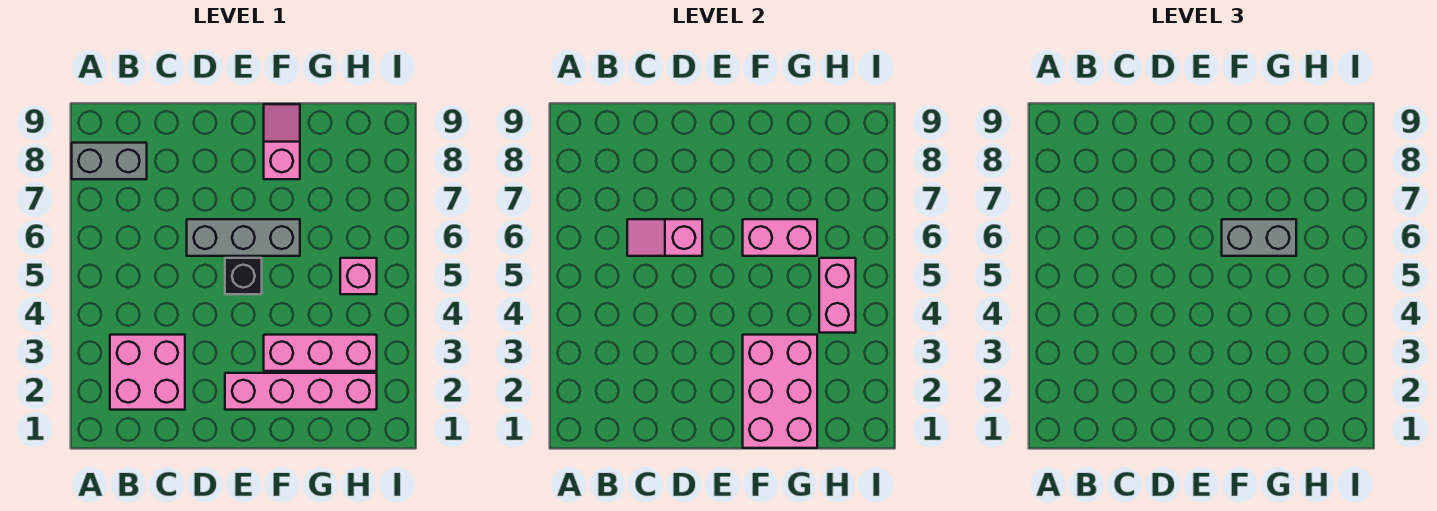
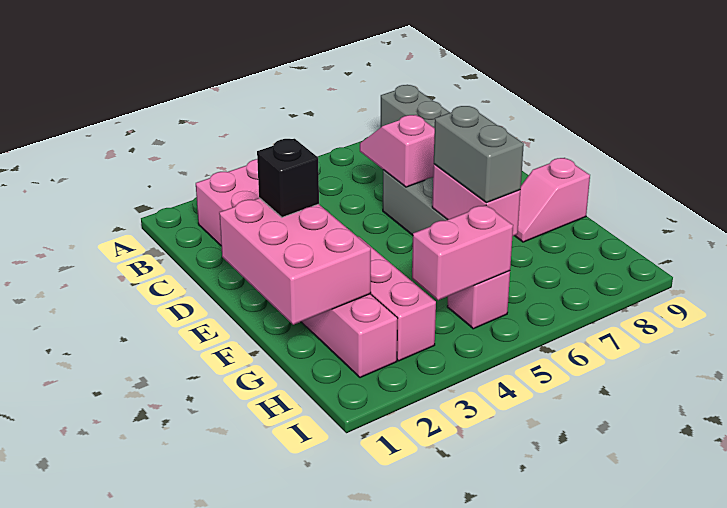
black 1x1 brick [225,258,262,294] -> black 1x1 brick moved to [257,139,319,217]
pink 2x3 brick [743,335,817,448] -> pink 2x3 brick turned to [219,198,371,325]
pink 1x2 slope [264,104,300,179] -> pink 1x2 slope turned to [515,158,590,242]

